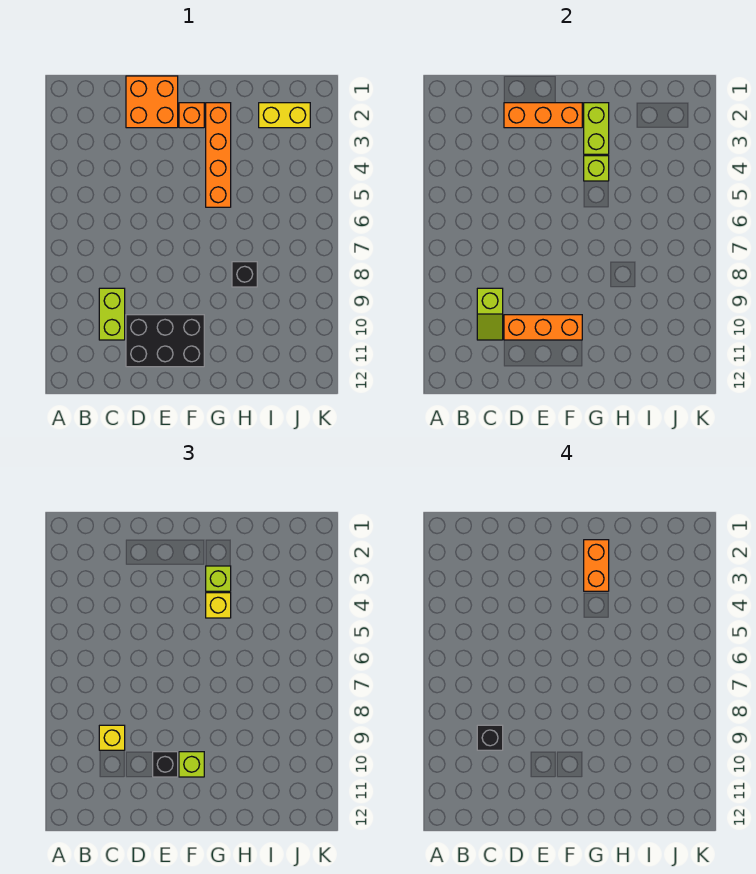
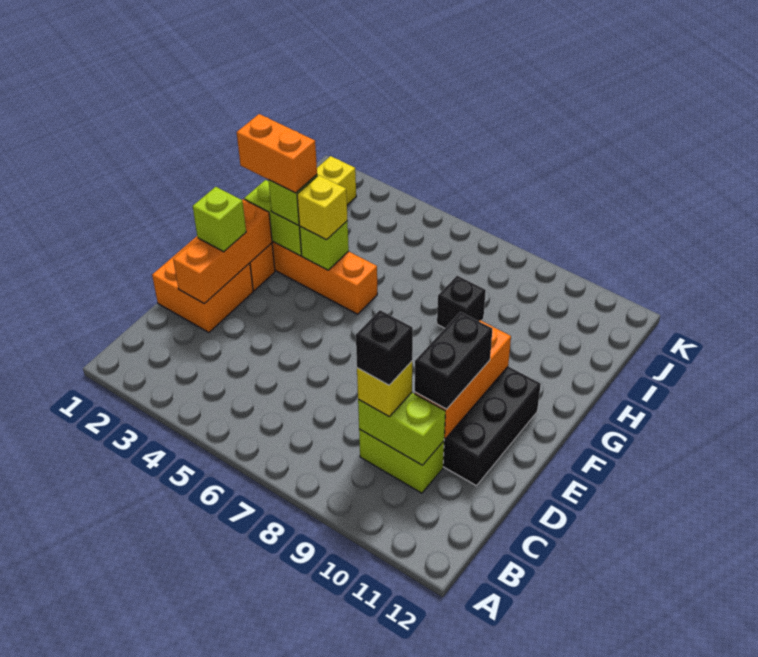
lime 1x2 slope [477,288,503,340] -> lime 1x2 brick [358,393,445,465]
black 1x1 brick [153,752,178,777] -> black 1x2 brick [415,312,492,409]
lime 1x1 brick [179,752,204,777] -> lime 1x1 brick moved to [193,187,246,252]

